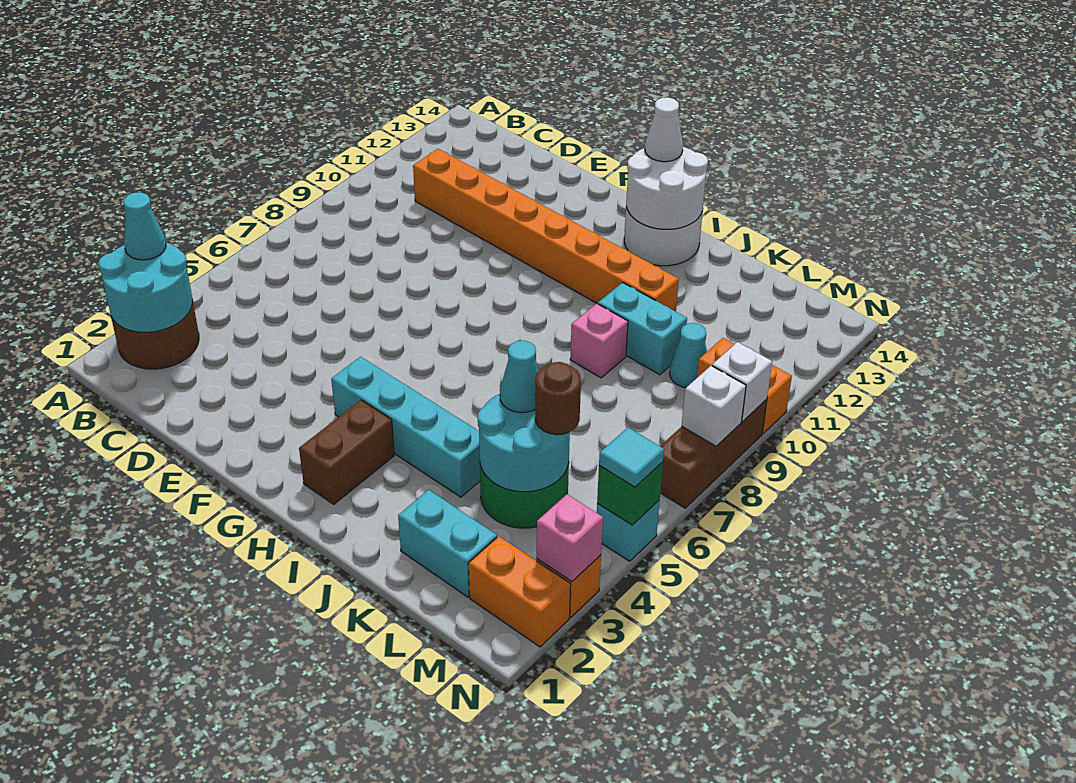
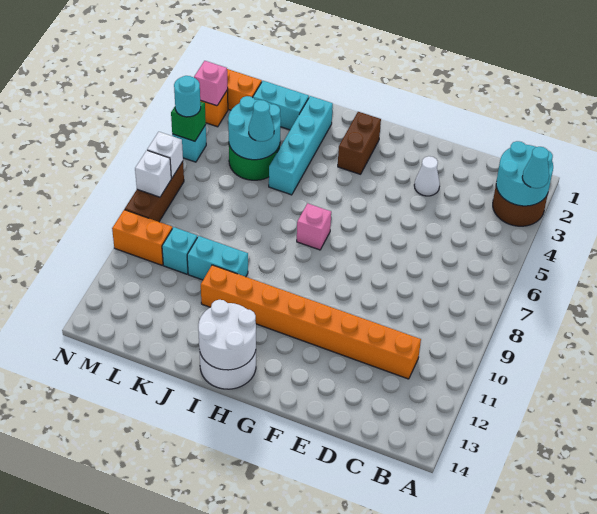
cyan 1x4 brick [331,357,480,497] -> cyan 1x4 brick turned to [269,96,333,195]
white 1x1 cone [645,97,683,162] -> white 1x1 cone moved to [414,156,440,196]
pink 1x1 brick [570,304,628,378] -> pink 1x1 brick moved to [297,203,331,250]
brown 1x1 round brick [535,362,581,435] -> none
cyan 1x1 cone [670,323,707,388] -> cyan 1x1 brick [162,227,197,274]
cyan 1x1 tile [599,428,664,487] -> cyan 1x1 round brick [174,76,201,117]
white 1x1 brick [712,342,772,422] -> white 1x1 brick moved to [147,132,183,178]

